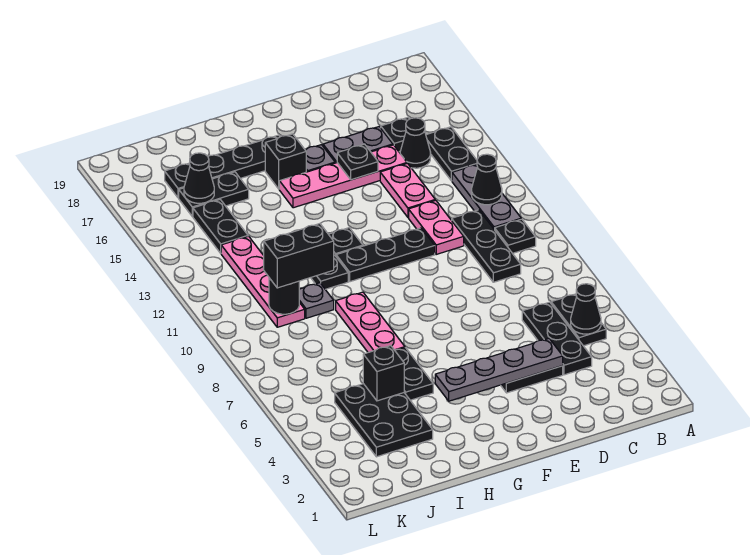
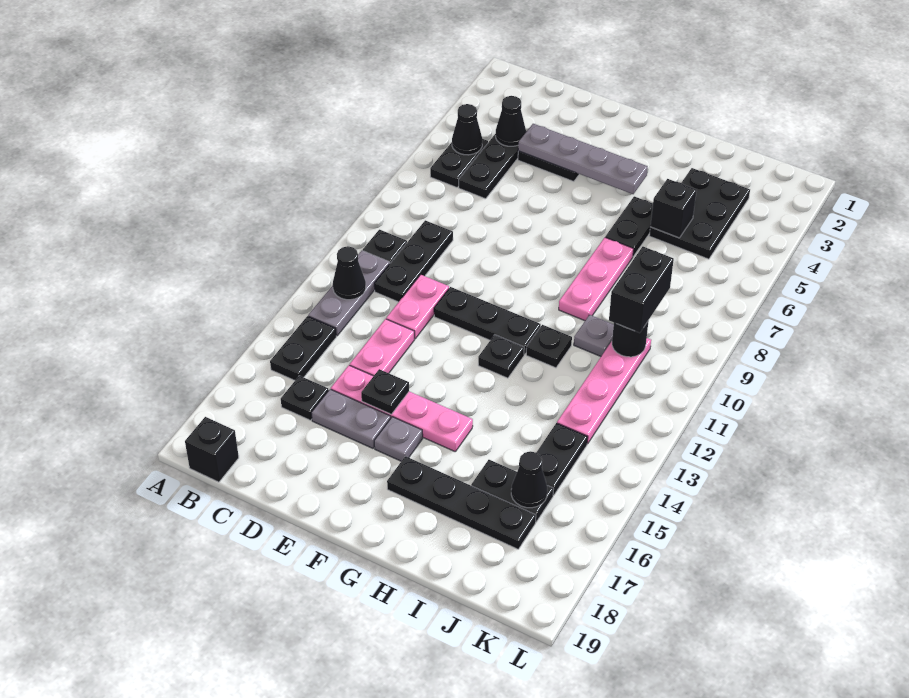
black 1x1 cone [400,118,431,168] -> black 1x1 cone moved to [496,96,526,146]
black 1x1 brick [265,134,306,189] -> black 1x1 brick moved to [185,417,239,482]
black 1x2 brick [264,224,334,288] -> black 1x2 brick turned to [609,247,674,333]

